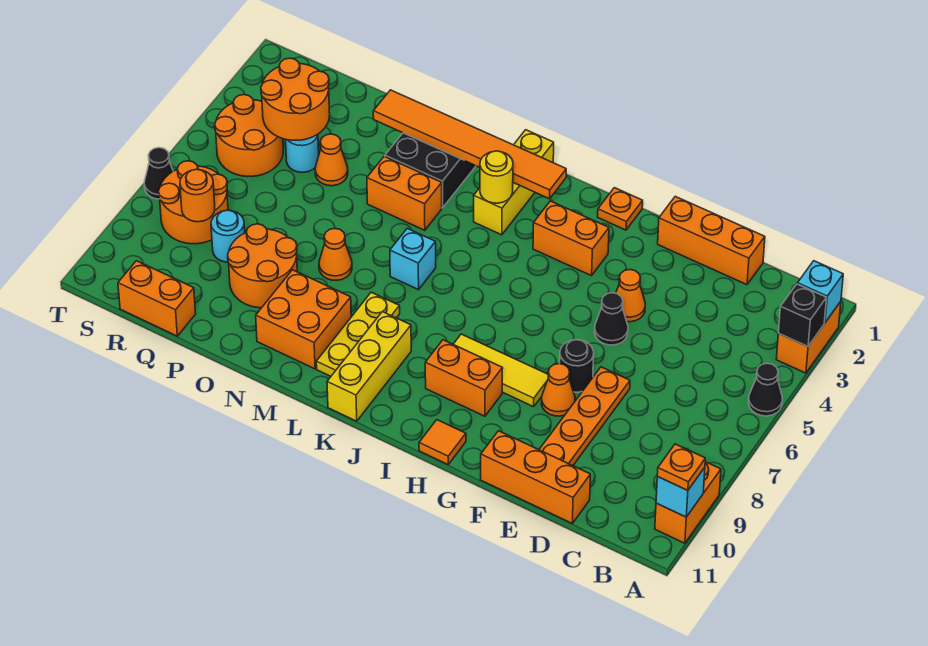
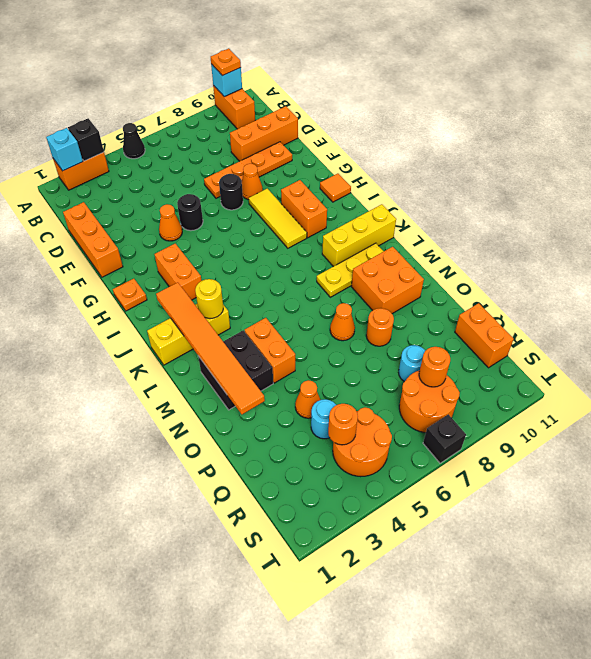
orange 1x2 brick [655,462,721,543] -> orange 1x2 brick turned to [213,85,255,129]
orange 1x3 brick [481,431,590,523] -> orange 1x3 brick turned to [230,106,298,161]
black 1x1 cone [595,293,628,345] -> black 1x1 round brick [177,194,203,231]
cyan 1x1 brick [390,228,436,290] -> none
orange 2x2 round brick [228,224,297,308] -> orange 1x1 round brick [366,308,394,346]
orange 2x2 round brick [261,58,330,140] -> orange 1x1 round brick [328,404,358,445]
black 1x1 cone [144,148,173,199] -> black 1x1 brick [423,414,466,463]

